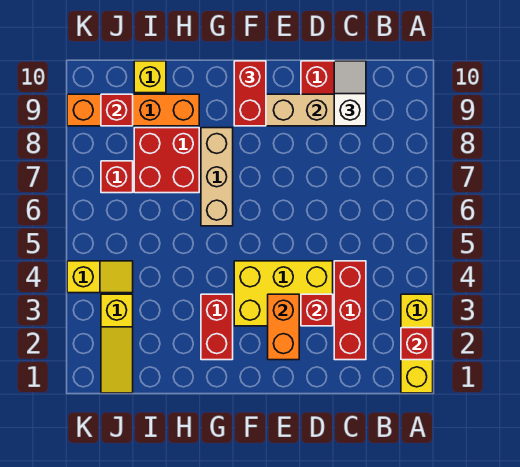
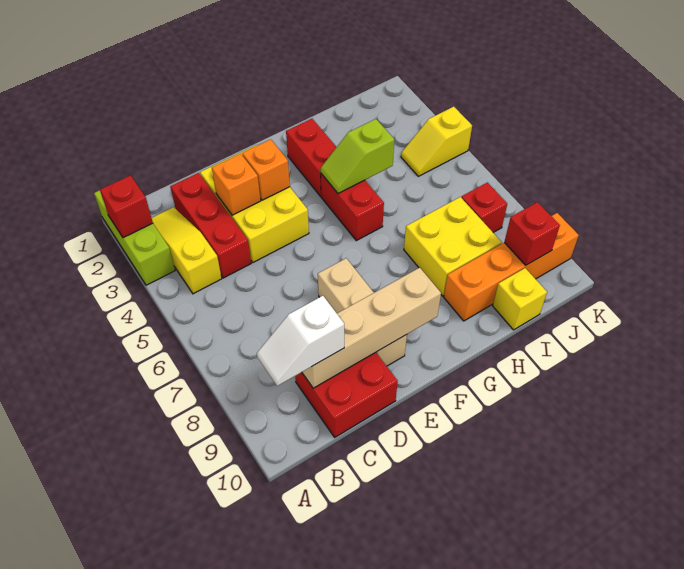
yellow 1x3 brick [401,294,433,393] -> lime 1x3 brick [94,190,175,285]
white 1x2 slope [334,61,366,126] -> white 1x2 slope turned to [257,296,344,386]
yellow 2x3 brick [234,261,333,326] -> yellow 2x3 brick turned to [200,145,309,262]
red 1x1 brick [301,294,333,326] -> orange 1x1 brick [212,154,261,215]
orange 1x2 brick [268,294,299,360] -> orange 1x1 brick [242,139,290,200]
red 1x2 brick [234,61,266,126] -> red 1x2 brick moved to [321,174,384,241]
none -> lime 1x2 slope [321,119,394,194]
tan 1x3 brick [201,128,233,226] -> tan 1x3 brick moved to [318,258,407,366]
red 2x2 brick [134,128,199,193] -> yellow 2x2 brick [404,197,502,296]
yellow 1x3 slope [101,294,133,393] -> yellow 1x3 slope moved to [152,207,222,294]

